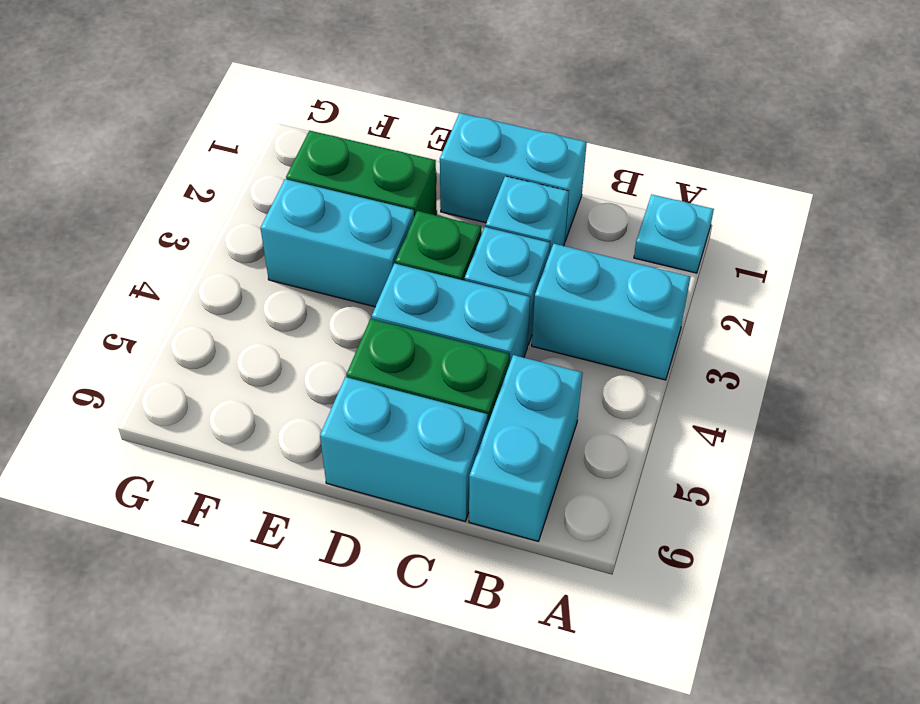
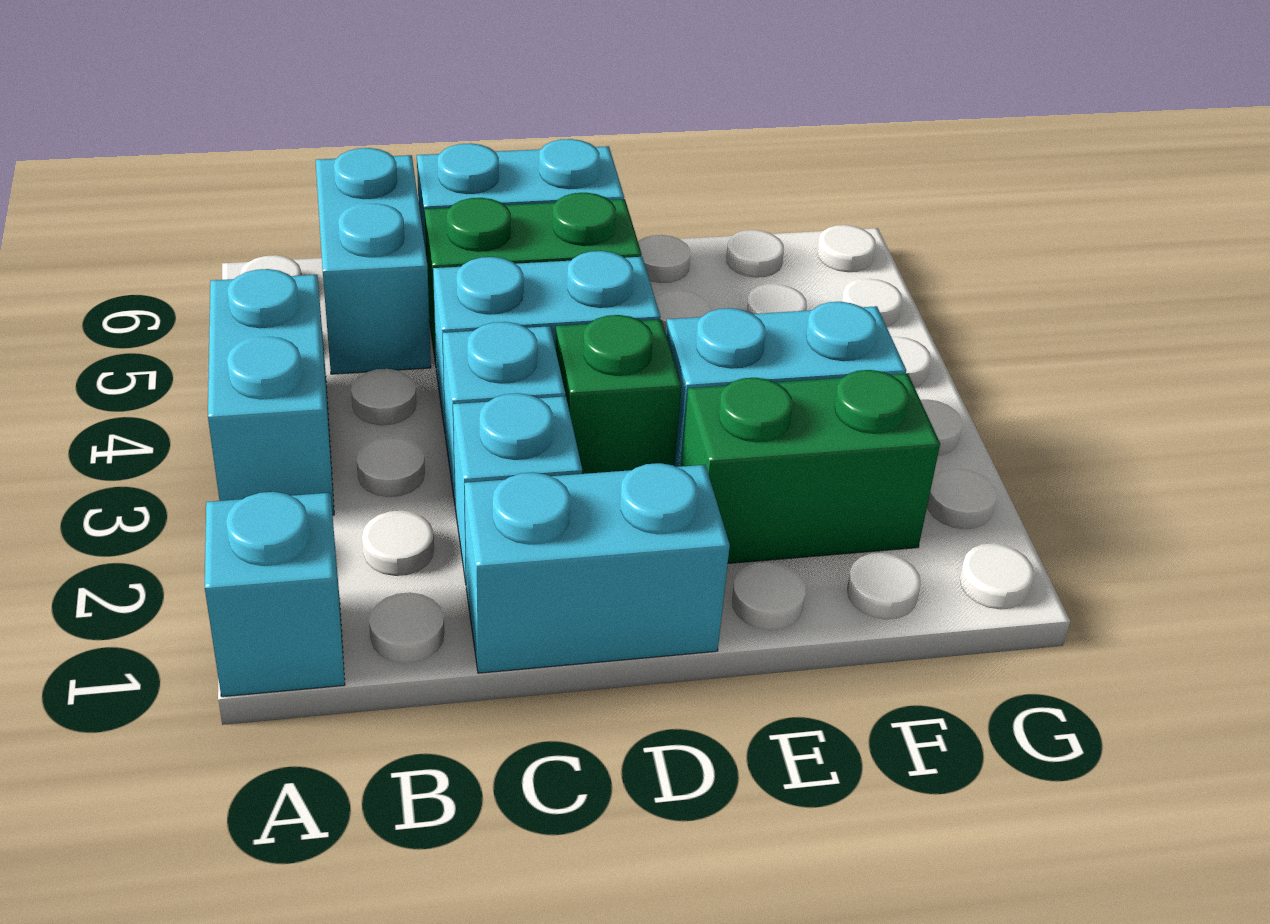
cyan 1x1 plate [634,194,714,273] -> cyan 1x1 brick [205,492,345,697]
cyan 1x2 brick [532,244,690,380] -> cyan 1x2 brick turned to [208,269,334,515]

